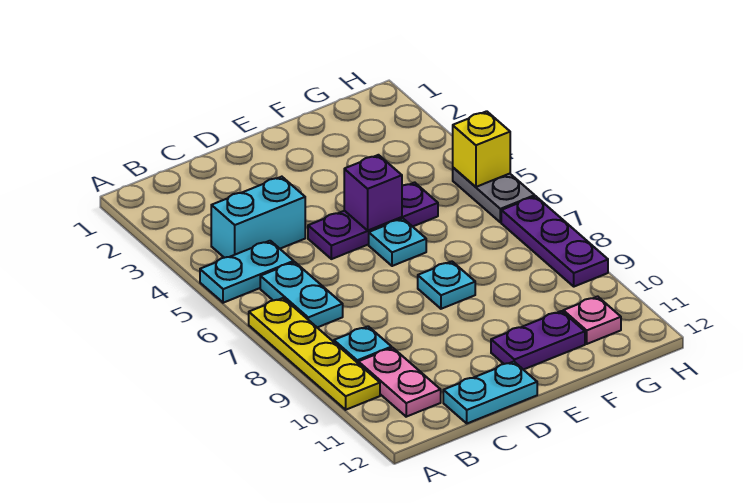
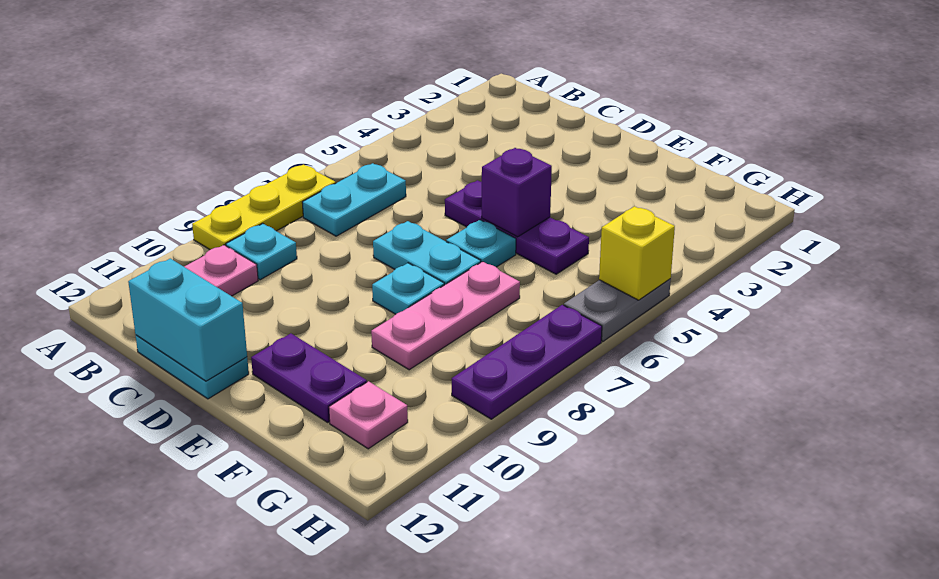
cyan 1x2 plate [200,241,294,303] -> cyan 1x2 plate moved to [373,221,481,285]
yellow 1x4 plate [249,298,380,410] -> yellow 1x3 plate [192,165,336,250]
cyan 1x2 brick [211,177,305,258] -> cyan 1x2 brick moved to [128,258,247,381]
none -> pink 1x3 plate [371,262,520,370]

